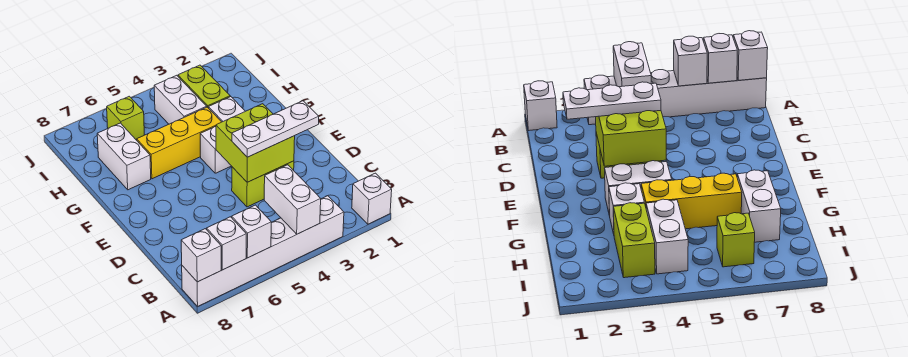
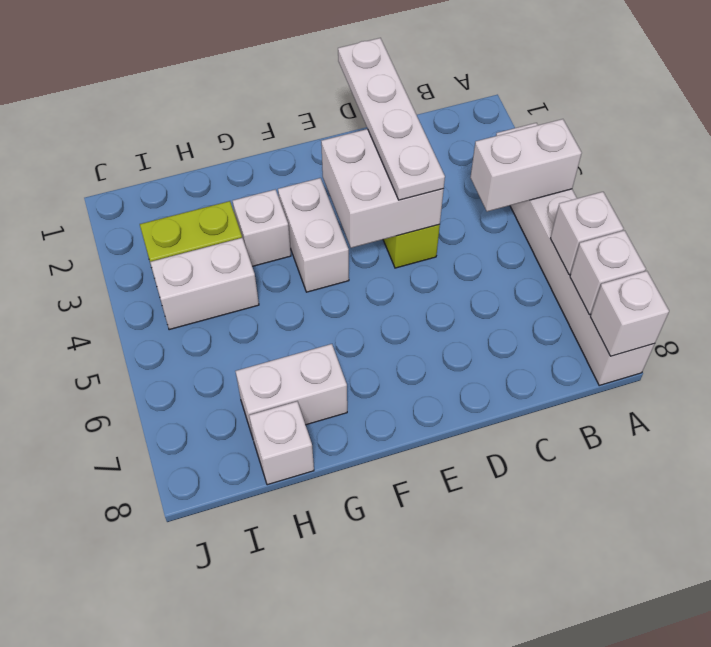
white 1x1 brick [352,173,392,224] -> white 1x1 brick moved to [249,401,314,485]
white 1x3 plate [232,101,319,157] -> white 1x4 plate [338,38,445,200]
lime 2x2 brick [216,104,295,182] -> white 2x2 brick [321,129,444,248]
yellow 1x3 brick [137,107,221,179] -> none
lime 1x1 brick [107,96,144,139] -> none

